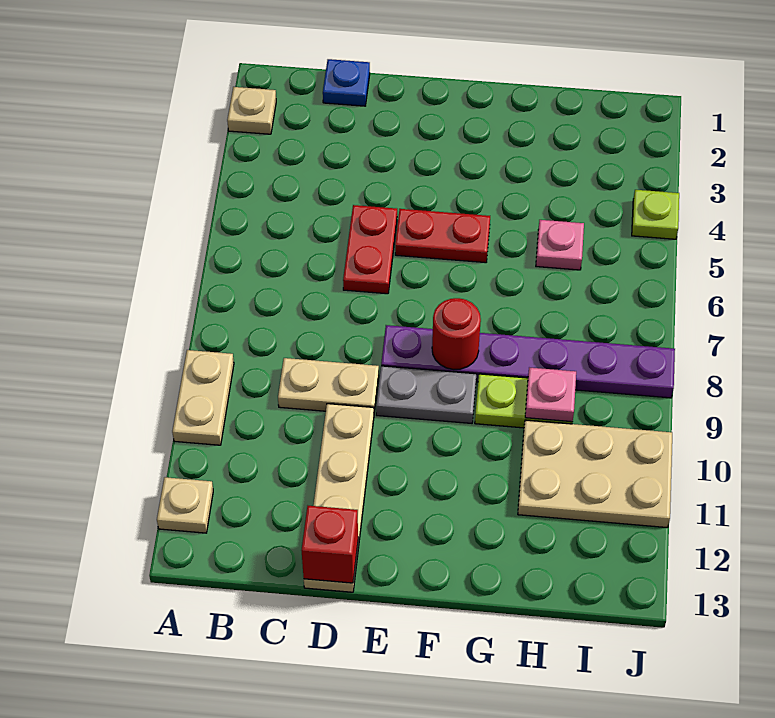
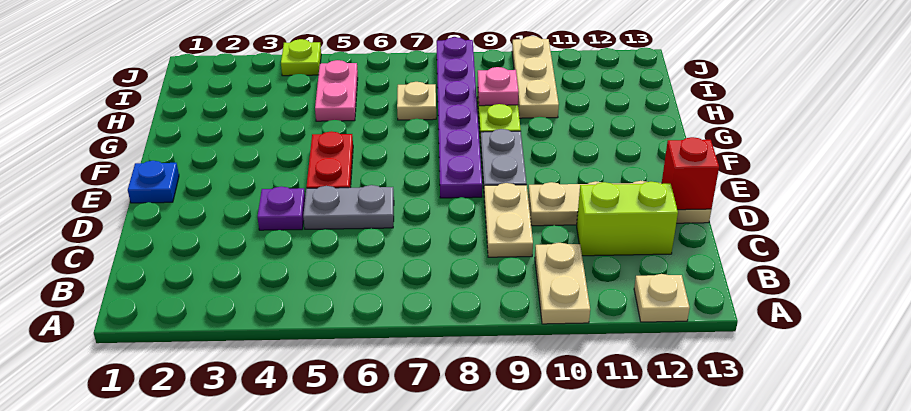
tan 1x1 plate [227,87,276,134] -> tan 1x1 plate moved to [397,82,436,120]
tan 1x2 plate [172,350,234,445] -> tan 1x2 plate turned to [535,243,590,324]
blue 1x1 plate [323,59,370,106] -> blue 1x1 plate moved to [128,161,179,203]
none -> lime 1x2 brick [577,182,678,256]
none -> purple 1x1 plate [257,186,305,230]
red 1x2 plate [343,205,397,294] -> grey 1x2 plate [303,185,394,229]
red 1x1 round brick [432,298,481,370] -> none
pink 1x1 plate [536,220,584,270] -> pink 1x2 plate [315,60,358,121]
tan 2x3 plate [518,420,672,528] -> tan 1x3 plate [512,36,559,118]

